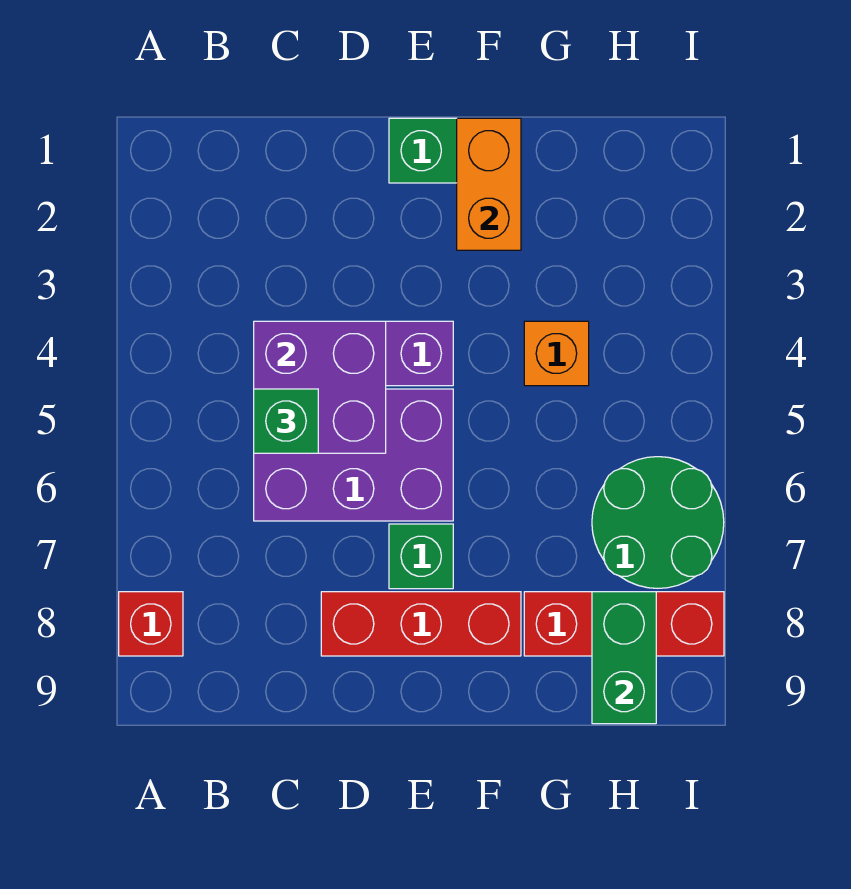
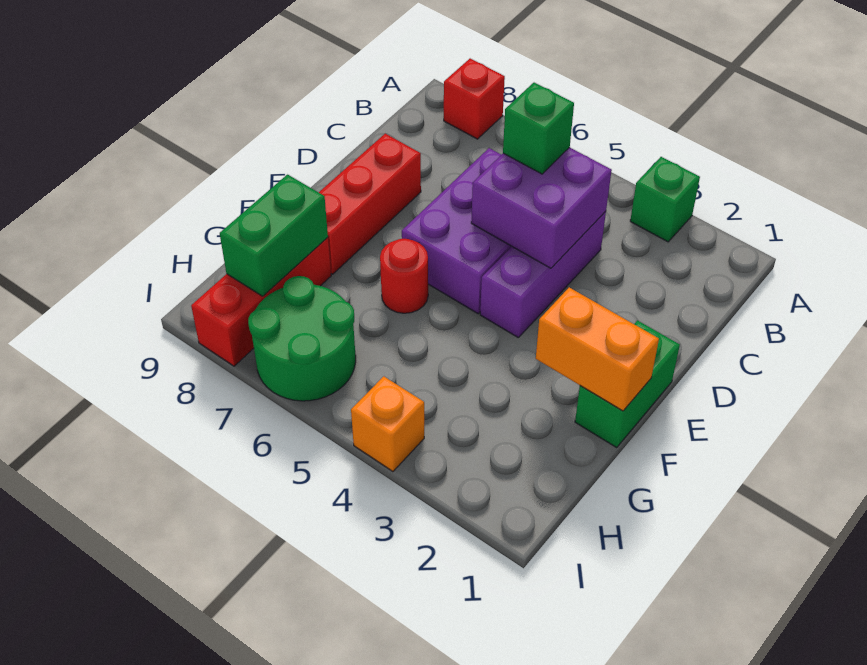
green 1x1 brick [389,524,453,589] -> green 1x1 brick moved to [630,157,700,242]
none -> red 1x1 round brick [380,239,428,313]
orange 1x1 brick [524,321,589,386] -> orange 1x1 brick moved to [351,376,424,471]
green 1x2 brick [592,592,656,724] -> green 1x2 brick turned to [220,175,328,296]

